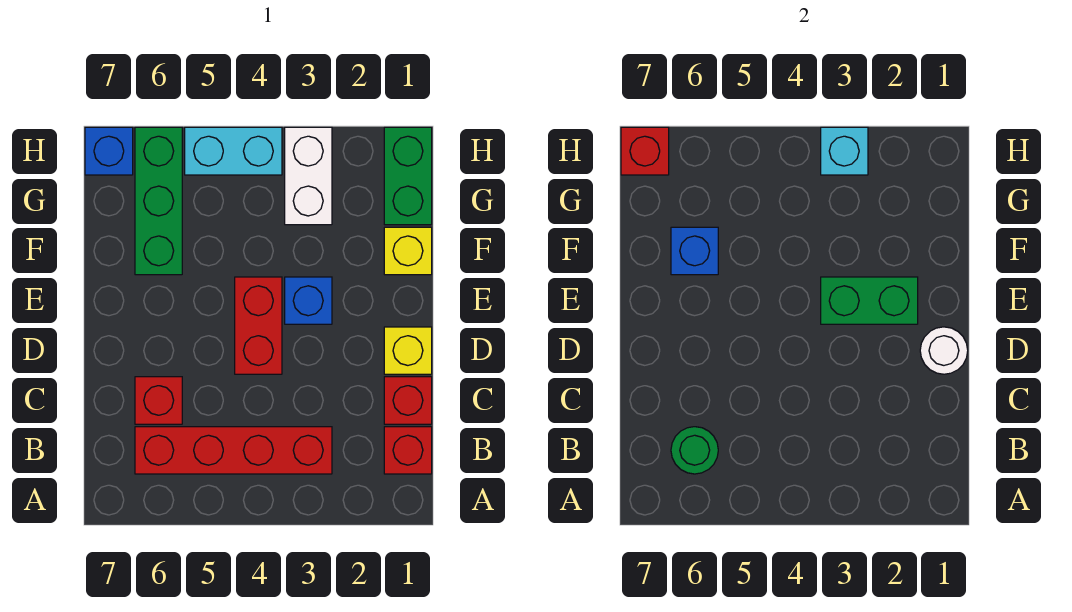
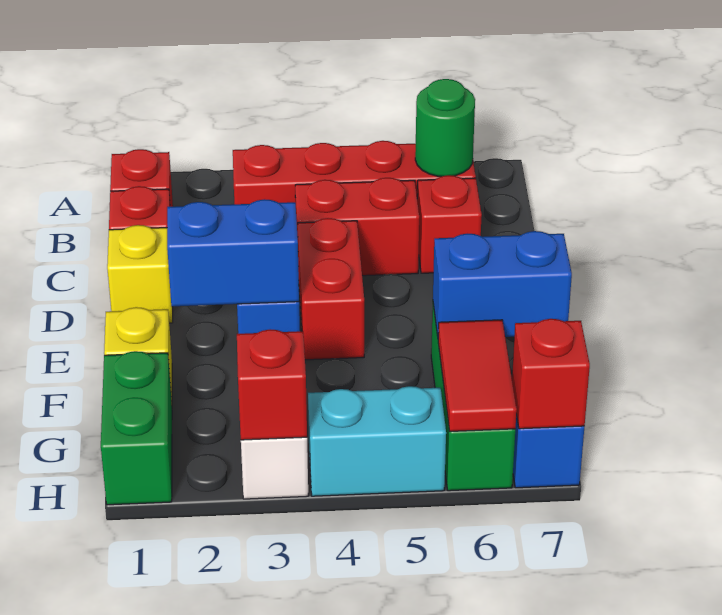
none -> red 1x2 brick [295,178,419,276]
white 1x1 round brick [920,327,968,374] -> none
green 1x2 brick [821,277,918,324] -> blue 1x2 brick [167,199,299,307]
blue 1x1 brick [671,227,718,275] -> blue 1x2 brick [433,231,572,337]
none -> red 1x2 tile [438,320,517,431]
cyan 1x1 brick [821,127,868,175] -> red 1x1 brick [237,329,307,440]

